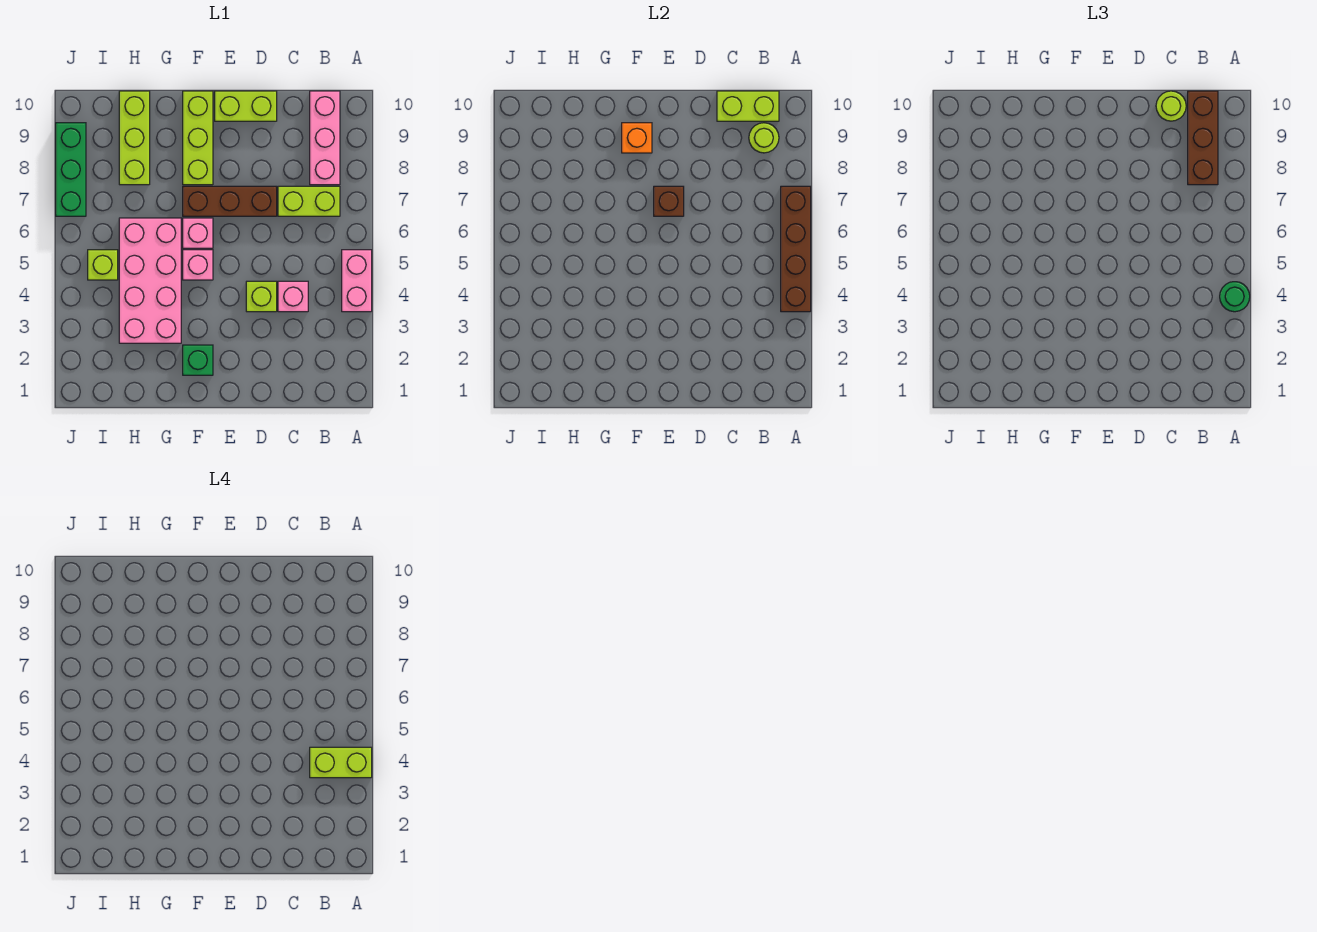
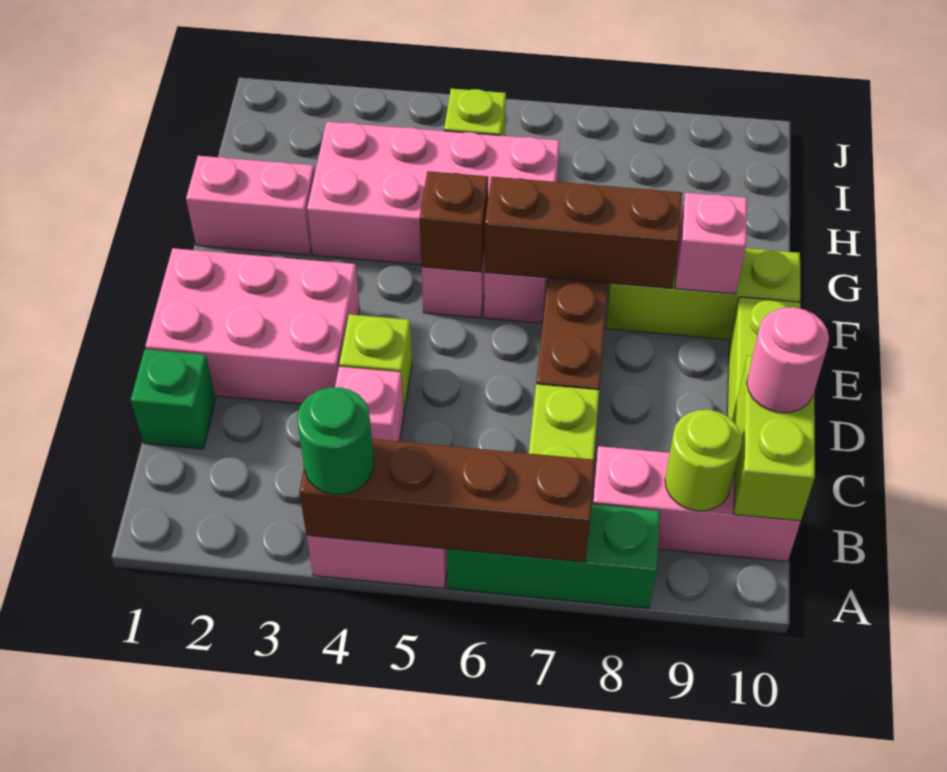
lime 1x2 brick [310,747,372,778] -> none
brown 1x3 brick [1188,91,1218,185] -> brown 1x3 brick moved to [484,177,682,288]
lime 1x1 round brick [1156,91,1186,121] -> pink 1x1 round brick [747,307,829,413]
none -> pink 2x3 brick [145,248,360,404]
brown 1x1 brick [654,186,684,216] -> brown 1x1 brick moved to [420,171,488,272]
green 1x1 brick [183,345,213,375] -> green 1x1 brick moved to [131,349,216,449]
orange 1x1 brick [622,123,652,153] -> pink 1x1 brick [675,193,747,294]
none -> pink 1x2 brick [186,156,315,255]
lime 1x3 brick [119,91,150,185] -> none
green 1x3 brick [56,123,86,216] -> green 1x3 brick moved to [447,504,660,609]

